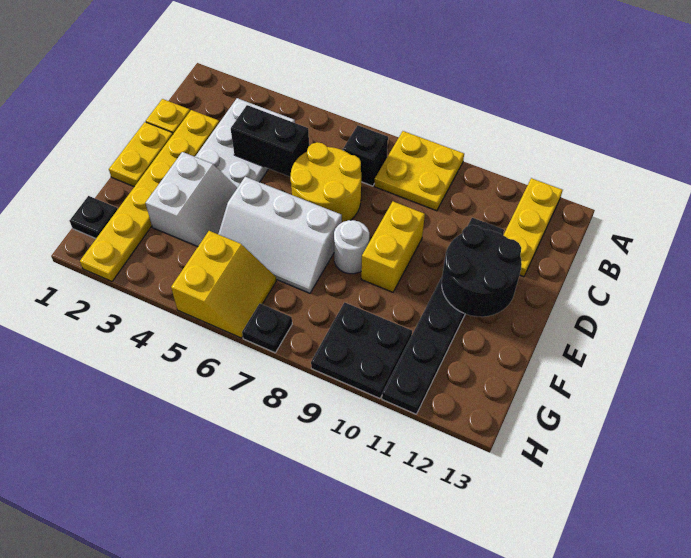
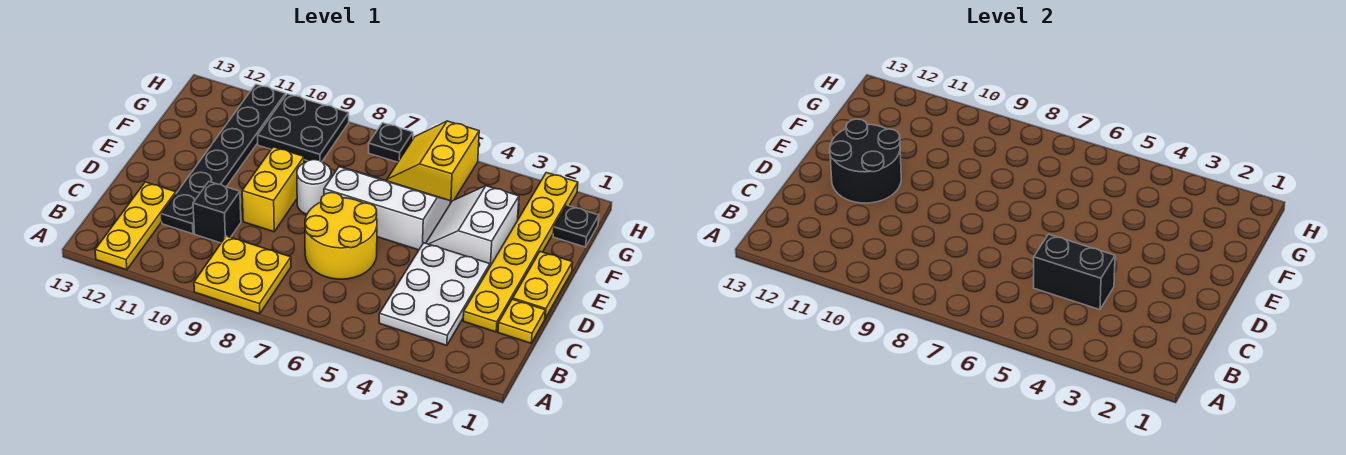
black 1x1 brick [343,125,388,186] -> black 1x1 brick moved to [193,182,241,243]

